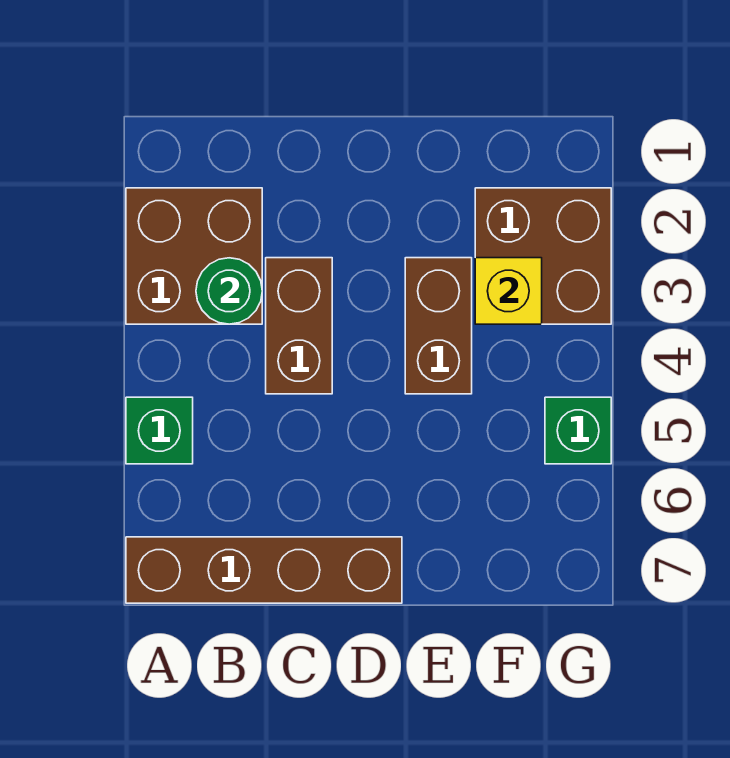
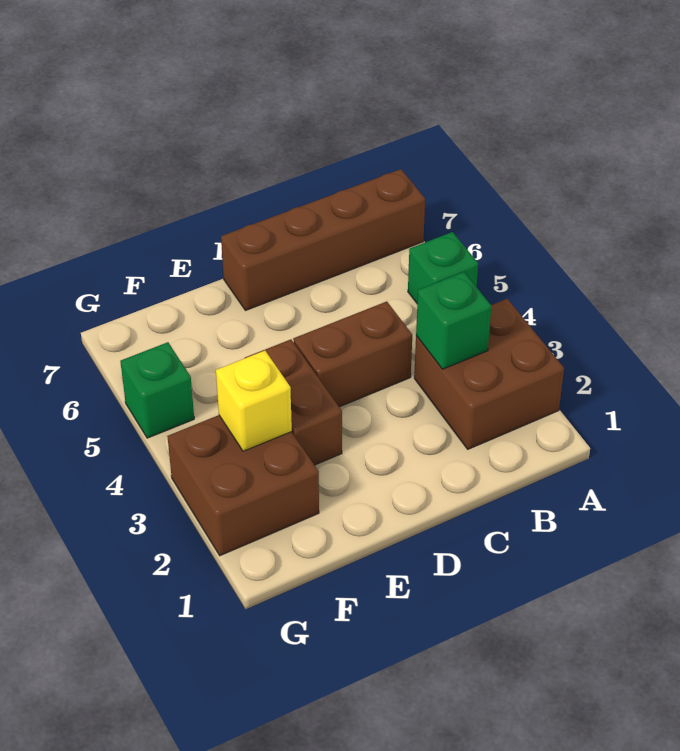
green 1x1 round brick [196,258,262,324] -> green 1x1 brick [416,272,491,369]
brown 1x2 brick [266,258,332,394] -> brown 1x2 brick turned to [293,301,412,407]

